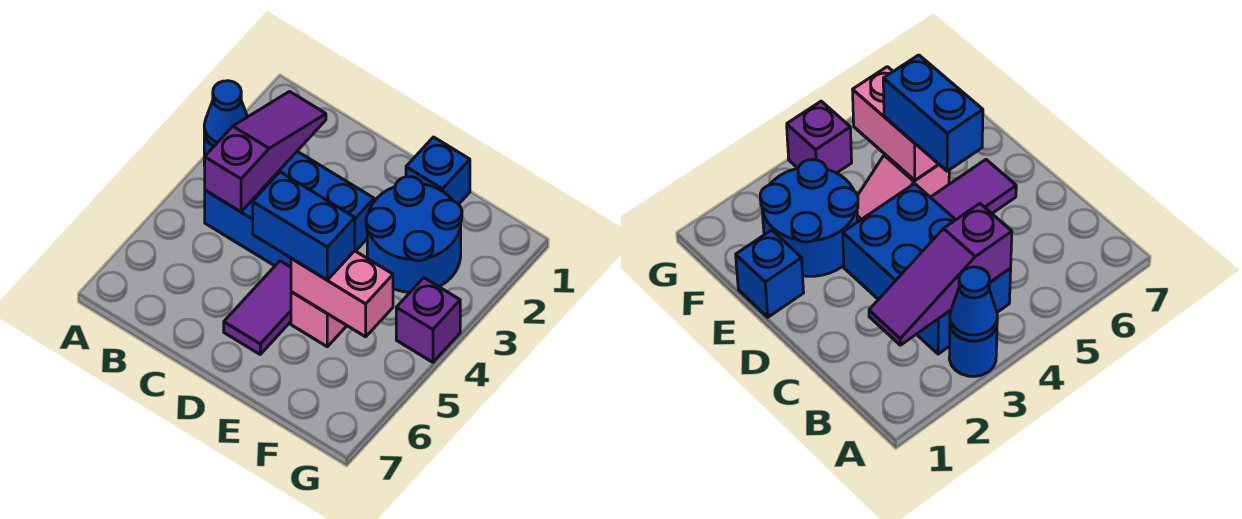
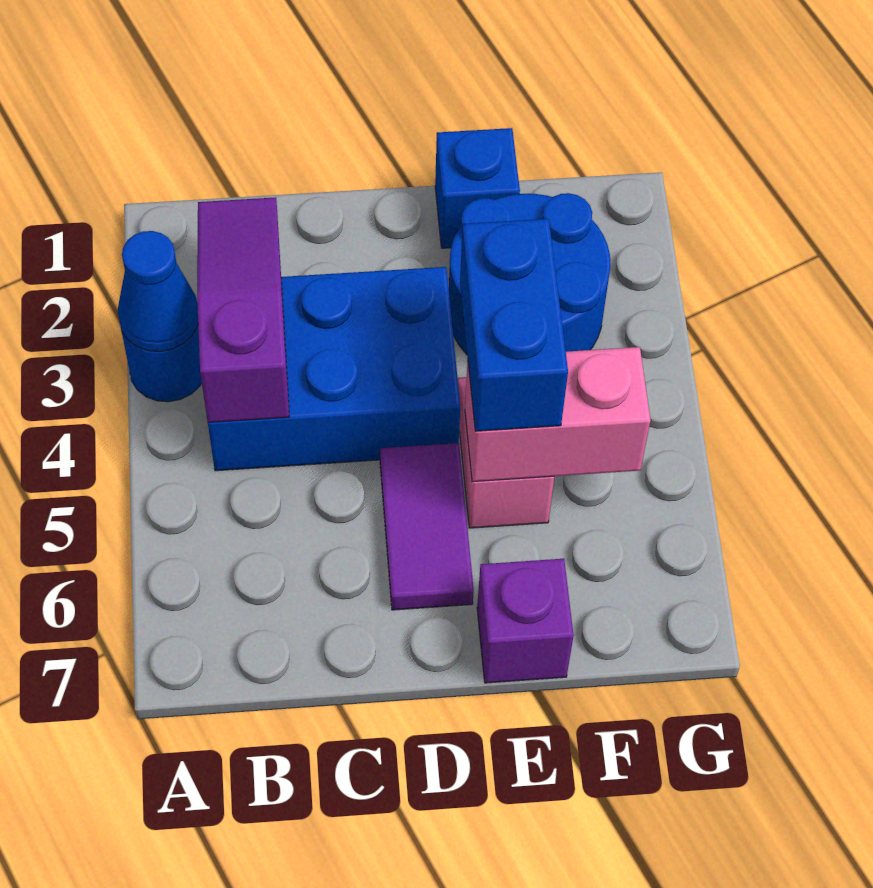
blue 1x2 brick [253,172,355,280] -> blue 1x2 brick turned to [460,219,568,431]
purple 1x1 brick [396,278,460,362] -> purple 1x1 brick moved to [477,559,574,683]

